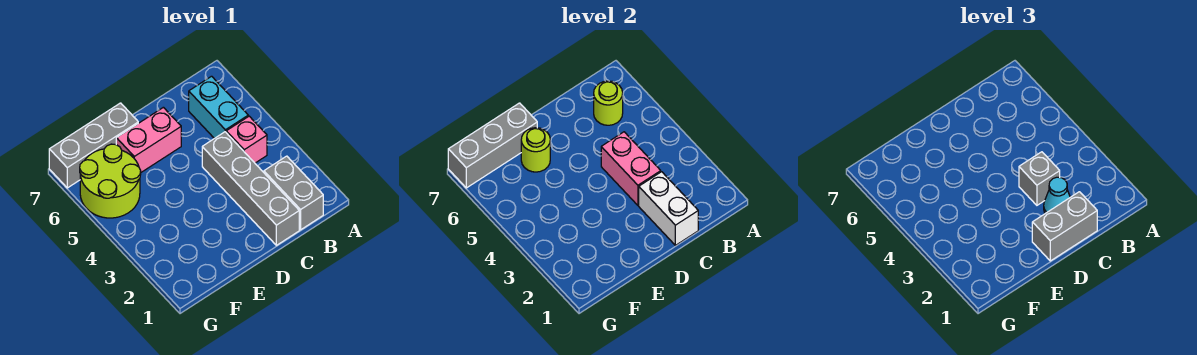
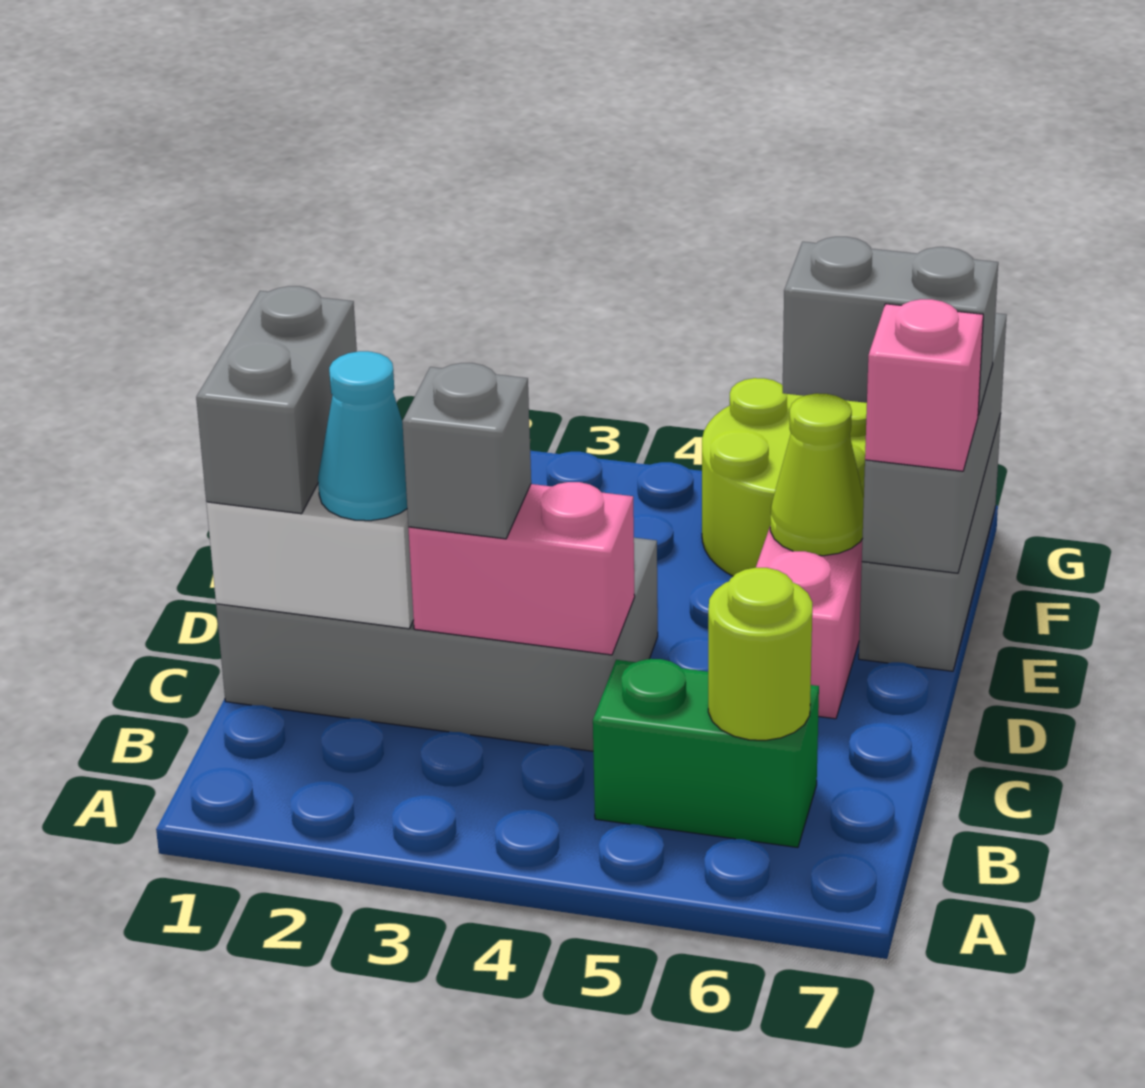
grey 1x2 brick [264,156,323,230] -> grey 1x2 brick moved to [783,237,998,415]
pink 1x1 brick [226,116,267,163] -> pink 1x1 brick moved to [865,299,983,471]
cyan 1x2 brick [189,76,248,139] -> green 1x2 brick [593,659,819,847]
grey 1x4 brick [202,132,299,245] -> grey 2x4 brick [216,538,658,751]
lime 1x1 round brick [521,128,550,172] -> lime 1x1 cone [770,393,864,556]

